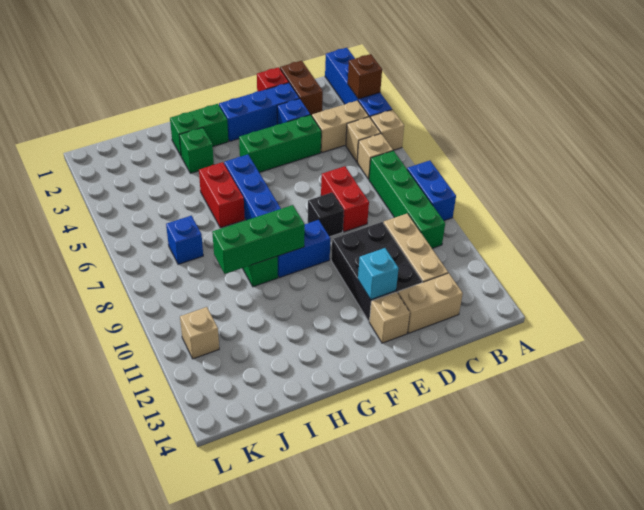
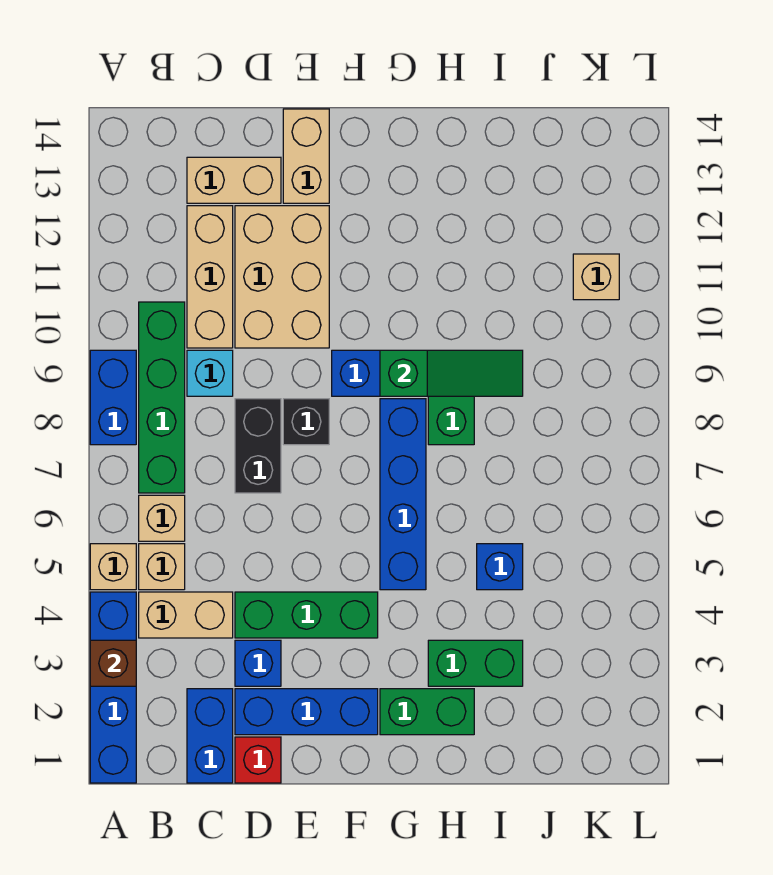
brown 1x2 brick [280,61,323,116] -> blue 1x2 brick [187,689,233,783]
red 1x2 brick [321,166,369,232] -> black 1x2 brick [235,399,281,493]
black 2x3 brick [331,222,422,321] -> tan 2x3 brick [235,206,329,348]
cyan 1x1 brick [358,248,399,300] -> cyan 1x1 brick moved to [187,350,233,396]
tan 1x1 brick [369,292,410,343] -> tan 1x2 brick [283,109,329,203]
green 1x3 brick [212,205,305,274] -> green 1x3 slope [380,350,523,396]
green 1x1 brick [179,128,214,173] -> green 1x2 brick [428,640,523,686]
red 1x2 brick [199,162,245,228] -> none
blue 1x1 brick [166,216,203,264] -> blue 1x1 brick moved to [477,544,523,590]

